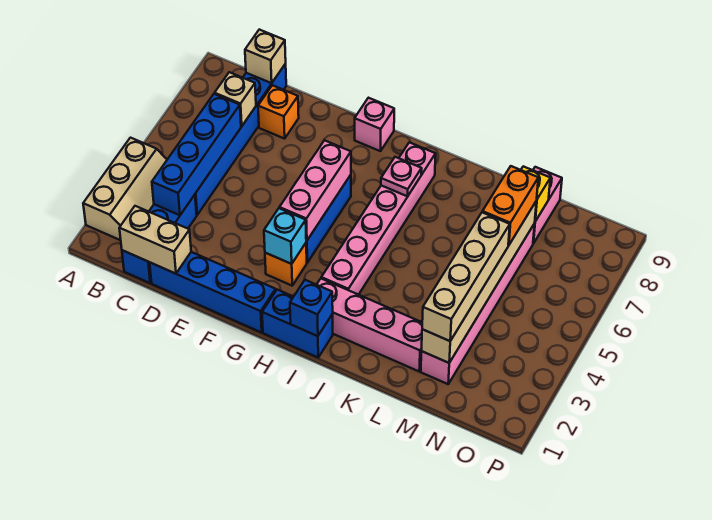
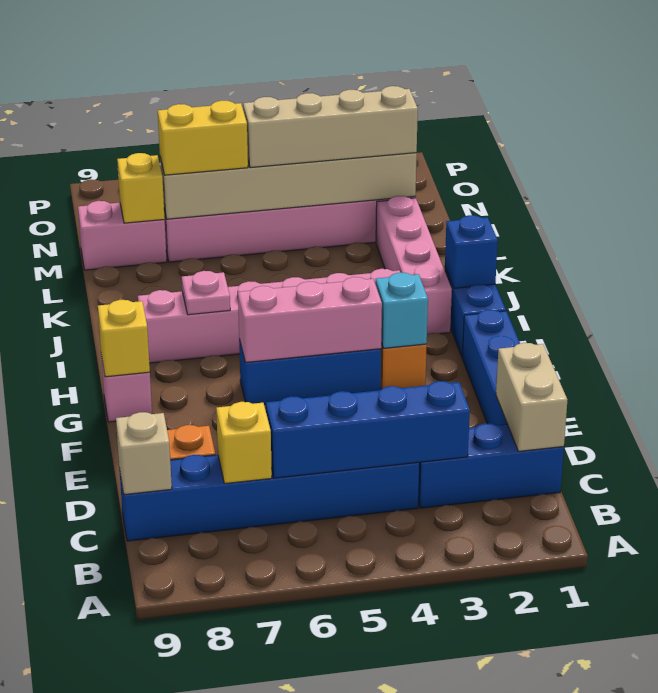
tan 2x3 slope [83,138,167,240] -> none
tan 1x1 brick [215,72,256,126] -> yellow 1x1 brick [216,402,272,484]
none -> yellow 1x1 brick [98,300,150,377]
orange 1x2 brick [482,166,538,245] -> yellow 1x2 brick [158,100,248,175]

